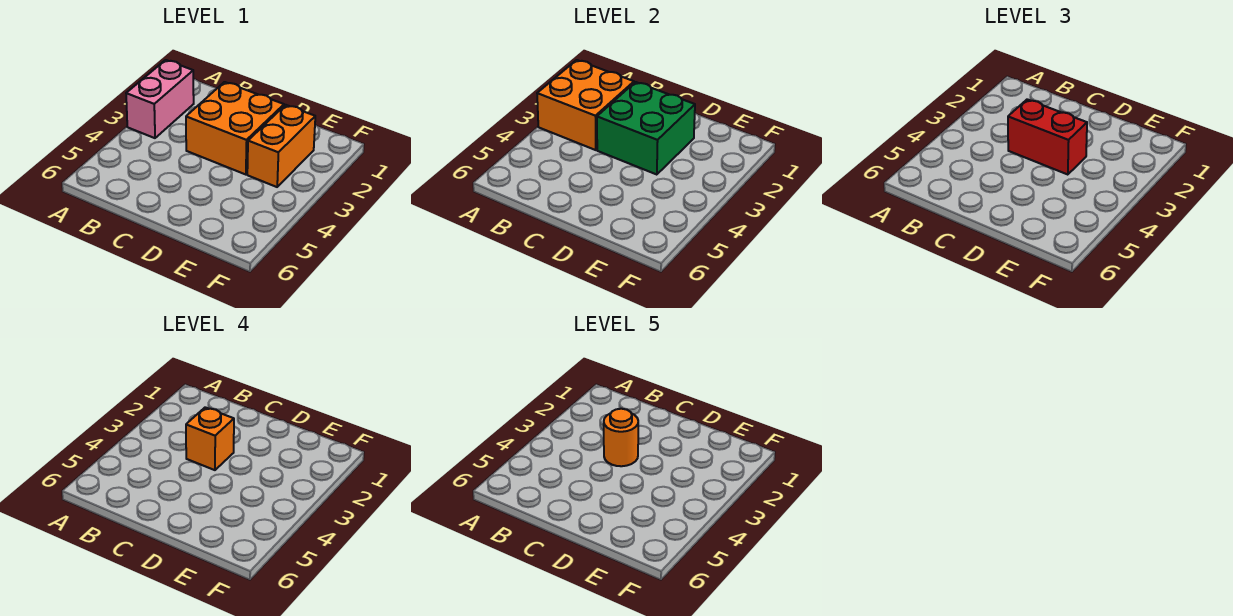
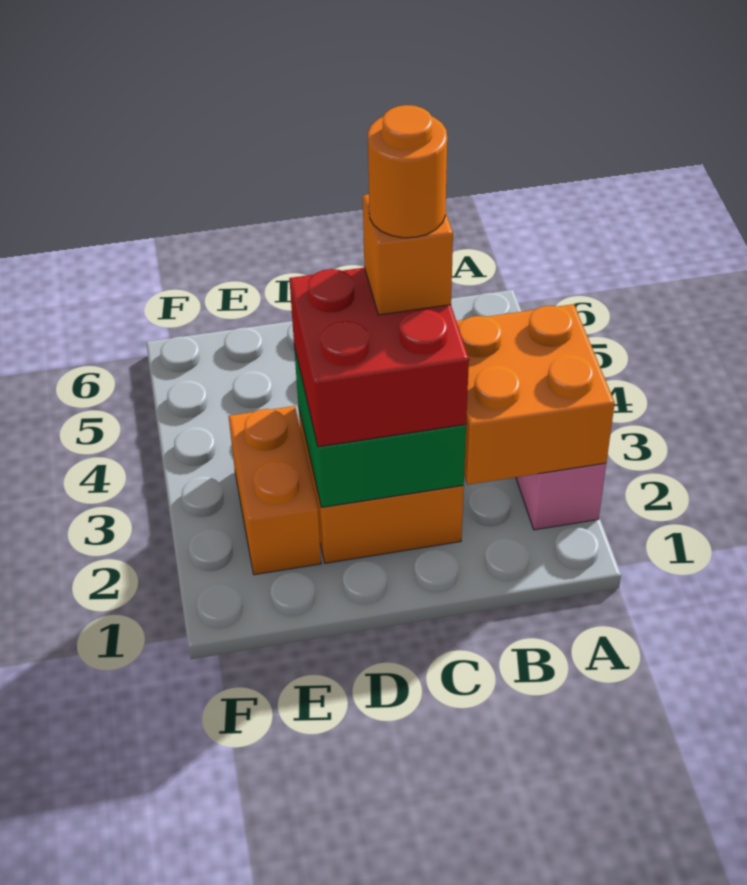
red 1x2 brick [1008,99,1087,175] -> red 2x2 brick [289,268,469,447]

